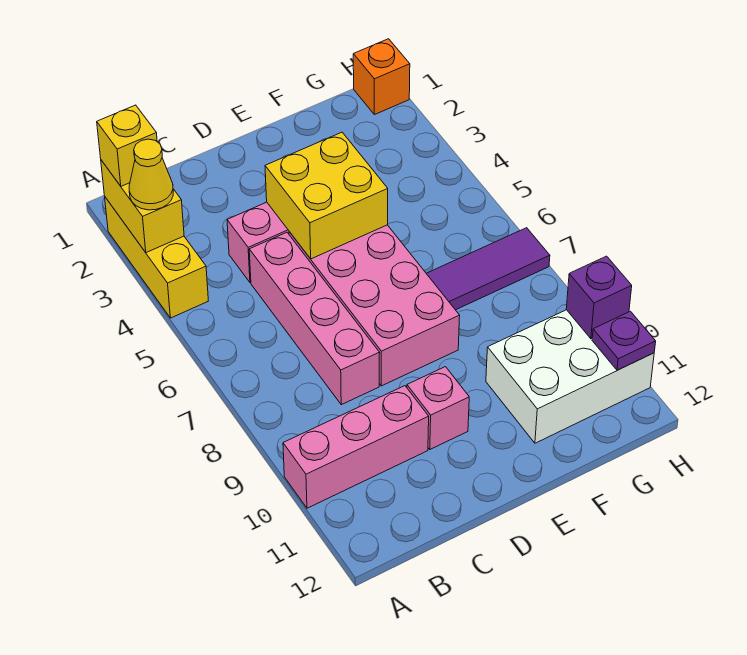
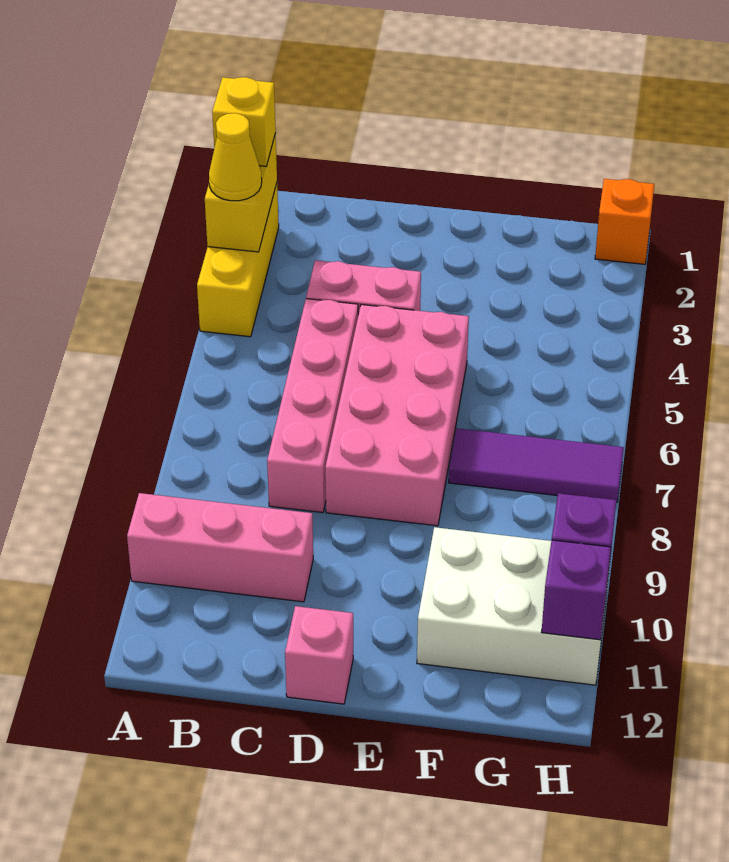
yellow 2x2 brick [265,132,388,259] -> none
pink 1x1 brick [407,367,469,449] -> pink 1x1 brick moved to [285,606,353,704]
purple 1x1 plate [592,311,656,370] -> purple 1x1 brick [542,540,611,640]

